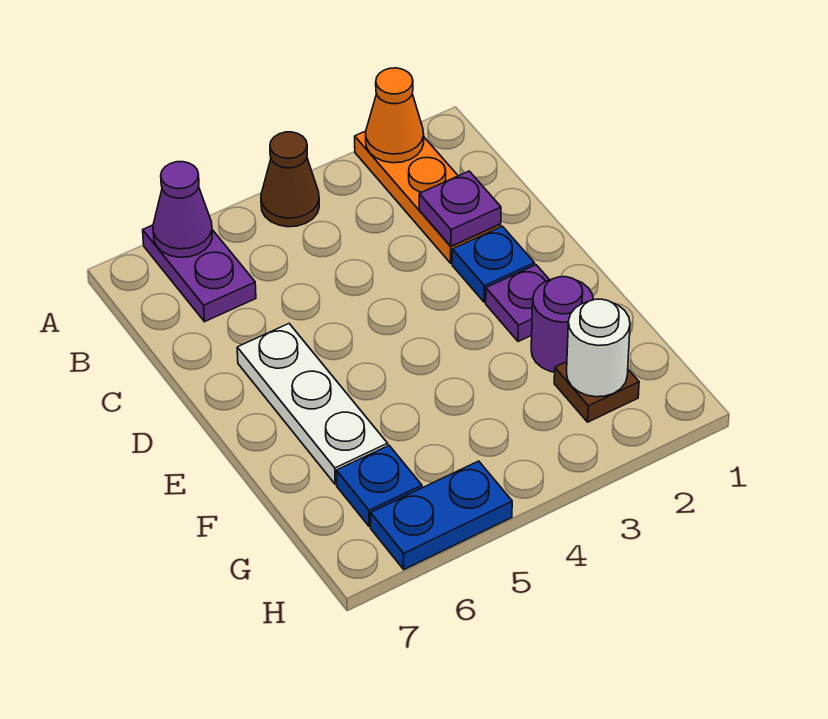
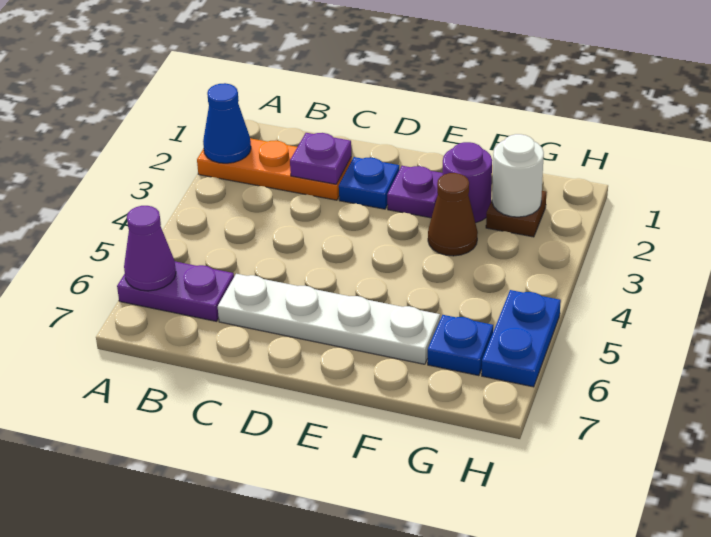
orange 1x1 cone [366,68,424,163] -> blue 1x1 cone [203,83,251,163]
brown 1x1 cone [261,132,319,227] -> brown 1x1 cone moved to [428,173,478,256]
white 1x3 plate [237,324,388,484] -> white 1x4 plate [218,274,440,364]

